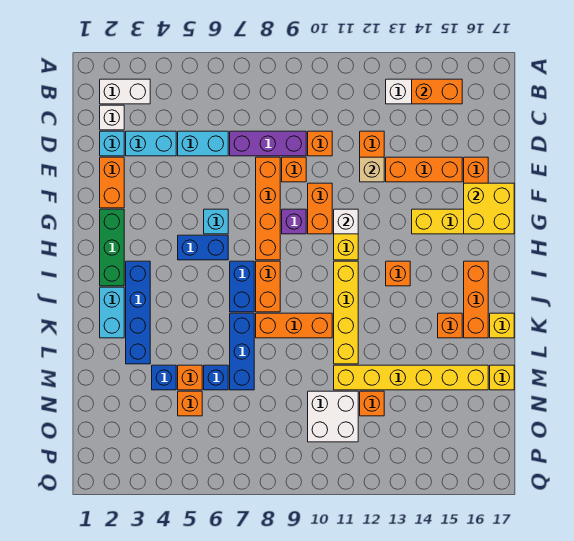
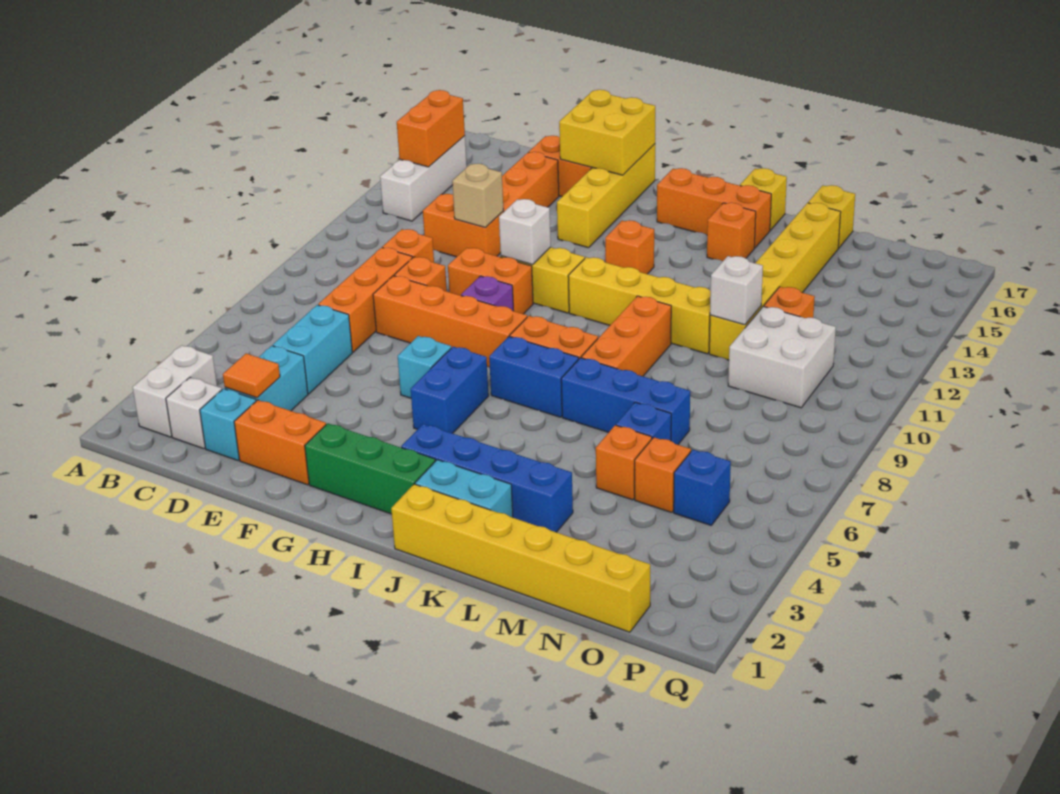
none -> orange 1x1 tile [223,353,280,398]
purple 1x3 brick [230,131,306,156] -> orange 1x3 brick [318,248,412,352]
none -> yellow 1x6 brick [391,484,650,632]
blue 1x1 brick [152,365,176,390] -> blue 1x1 brick moved to [674,450,731,525]
none -> white 1x1 brick [710,256,763,325]

